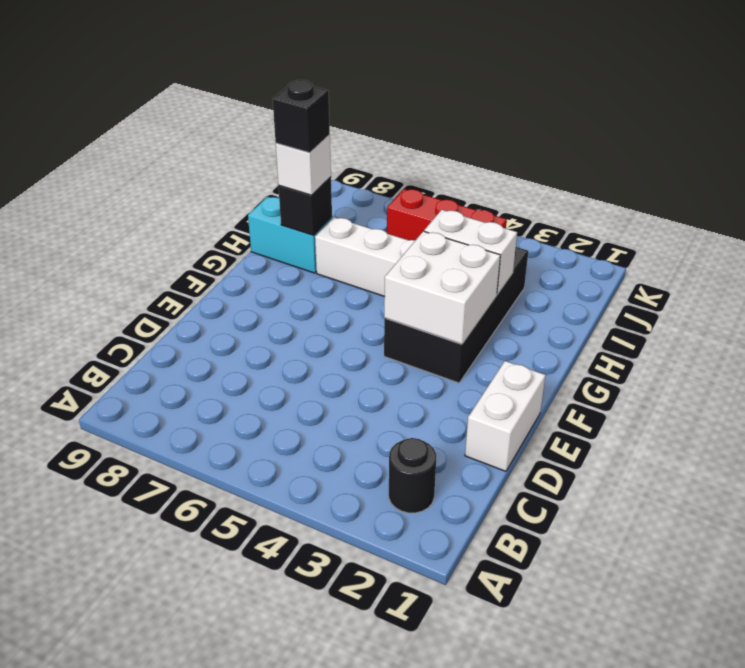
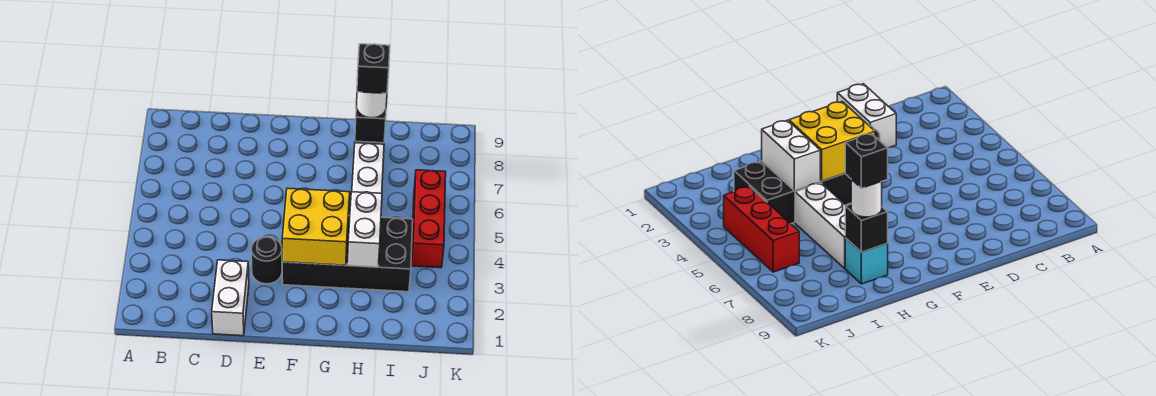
black 1x1 round brick [389,438,436,513] -> black 1x1 round brick moved to [251,237,282,284]
white 1x2 brick [465,361,545,471] -> white 1x2 brick turned to [212,260,249,336]
white 2x2 brick [384,231,500,344] -> yellow 2x2 brick [282,188,350,265]
cyan 1x2 brick [248,197,332,273] -> cyan 1x1 brick [845,238,888,284]
white 1x1 brick [276,135,331,195] -> white 1x1 round brick [357,92,387,118]

